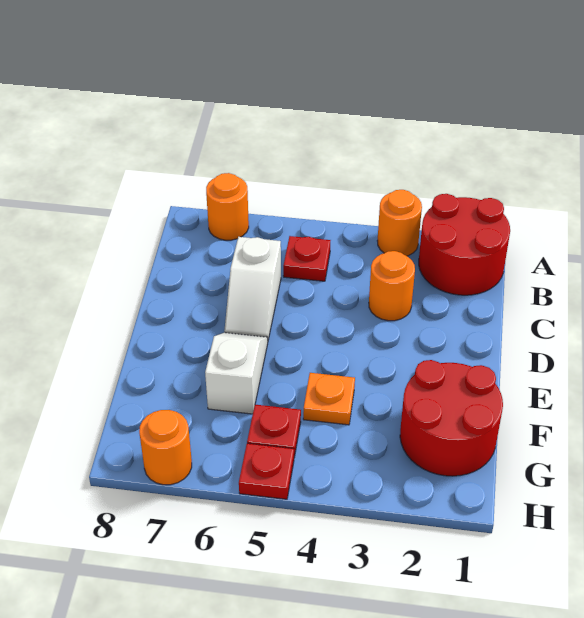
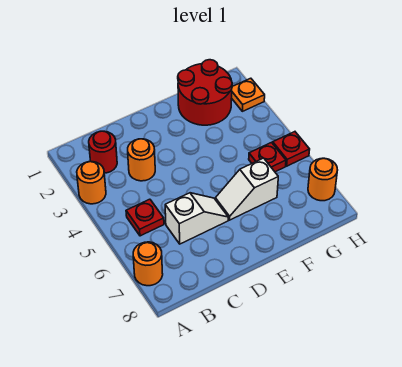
red 2x2 round brick [419,194,510,295] -> red 1x1 round brick [89,131,117,173]
orange 1x1 plate [303,373,355,425] -> orange 1x1 plate moved to [232,78,265,111]

